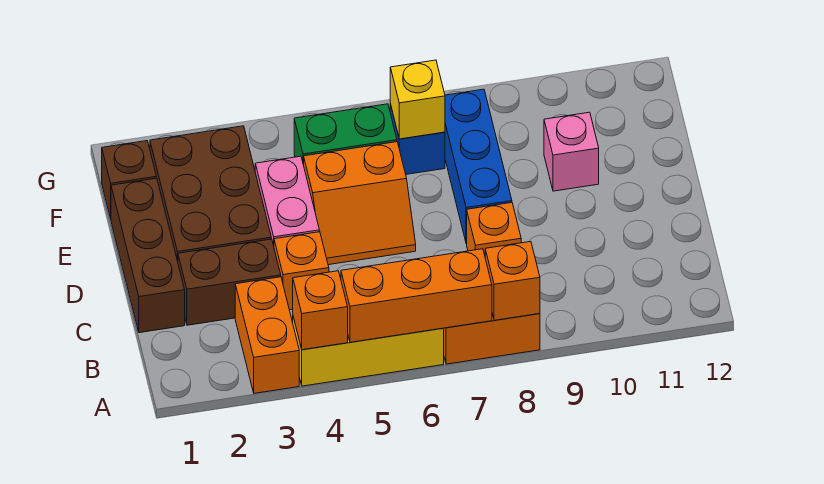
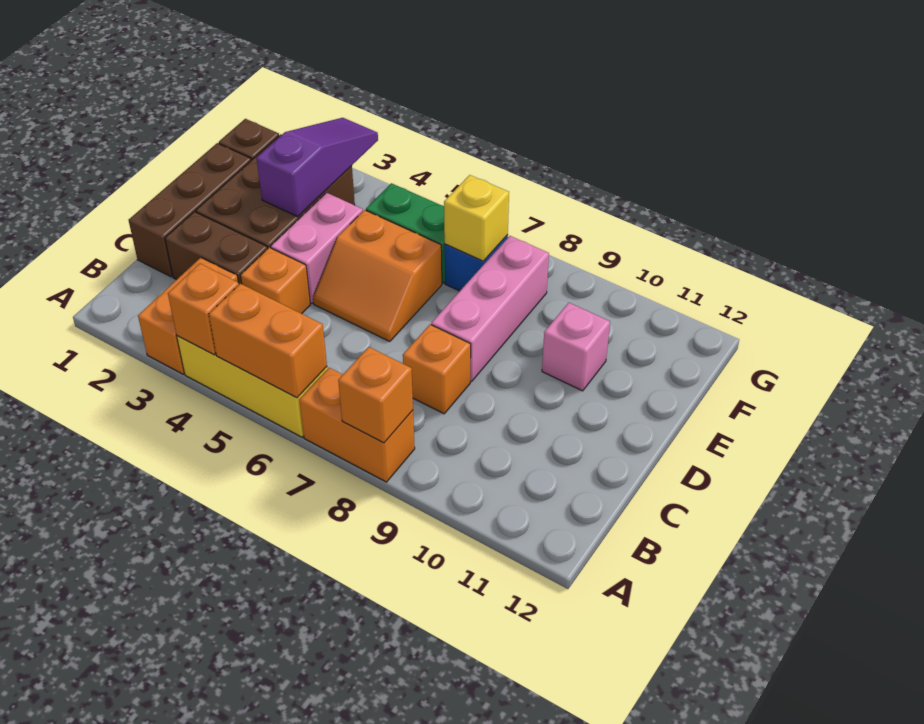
orange 1x3 brick [341,249,492,342] -> orange 1x2 brick [209,284,327,398]
blue 1x3 brick [445,89,512,244] -> pink 1x3 brick [431,236,549,382]
none -> purple 1x3 slope [256,118,378,217]

